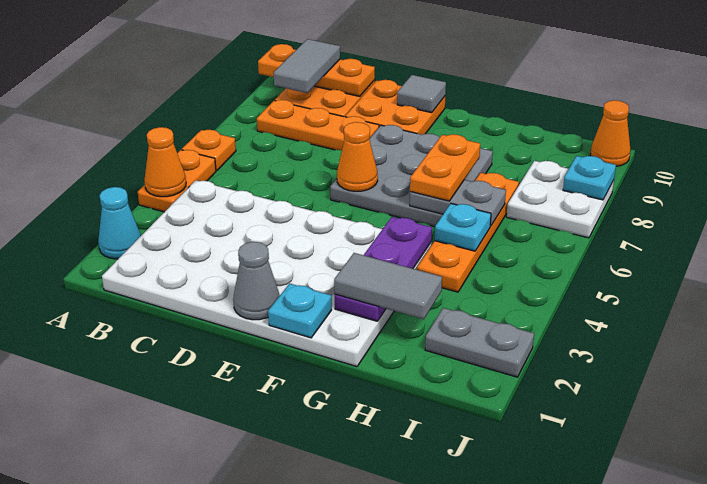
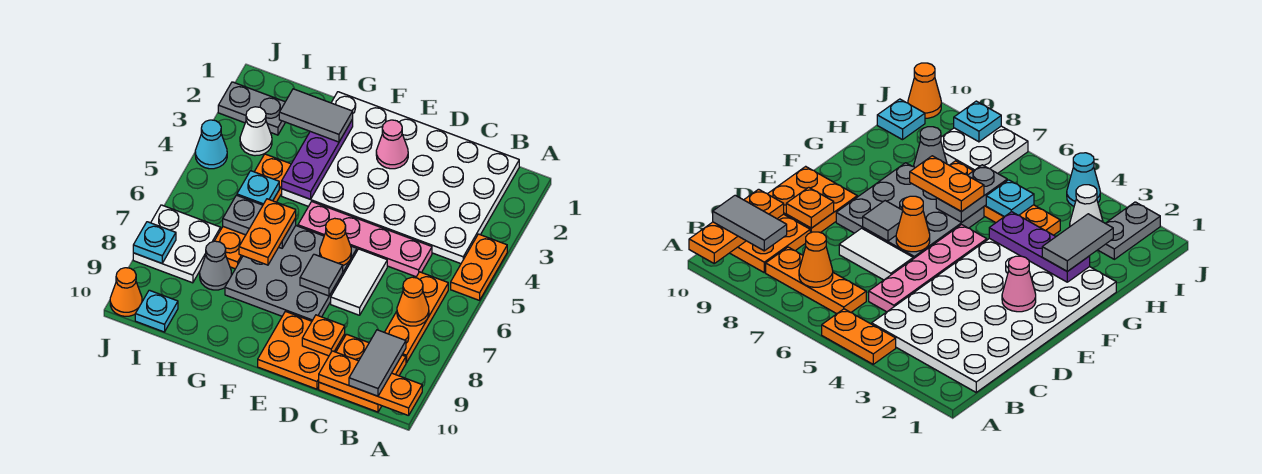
cyan 1x1 cone [98,187,141,259] -> cyan 1x1 cone moved to [195,120,227,169]
orange 1x1 cone [144,127,186,197] -> orange 1x1 cone moved to [397,277,429,326]
orange 1x1 plate [182,130,236,171] -> orange 1x1 plate moved to [302,315,345,356]
orange 1x3 plate [257,100,379,150] -> orange 1x3 plate turned to [385,272,448,363]
none -> pink 1x4 plate [298,202,432,277]
none -> white 1x2 tile [331,249,387,315]
grey 1x1 cone [233,242,280,320] -> grey 1x1 cone moved to [200,241,232,290]
none -> pink 1x1 cone [376,120,408,169]
grey 1x1 tile [397,75,446,113] -> grey 1x1 tile moved to [300,254,343,296]
cyan 1x1 plate [268,283,332,338] -> cyan 1x1 plate moved to [135,290,178,332]
none -> white 1x1 cone [240,107,272,156]

